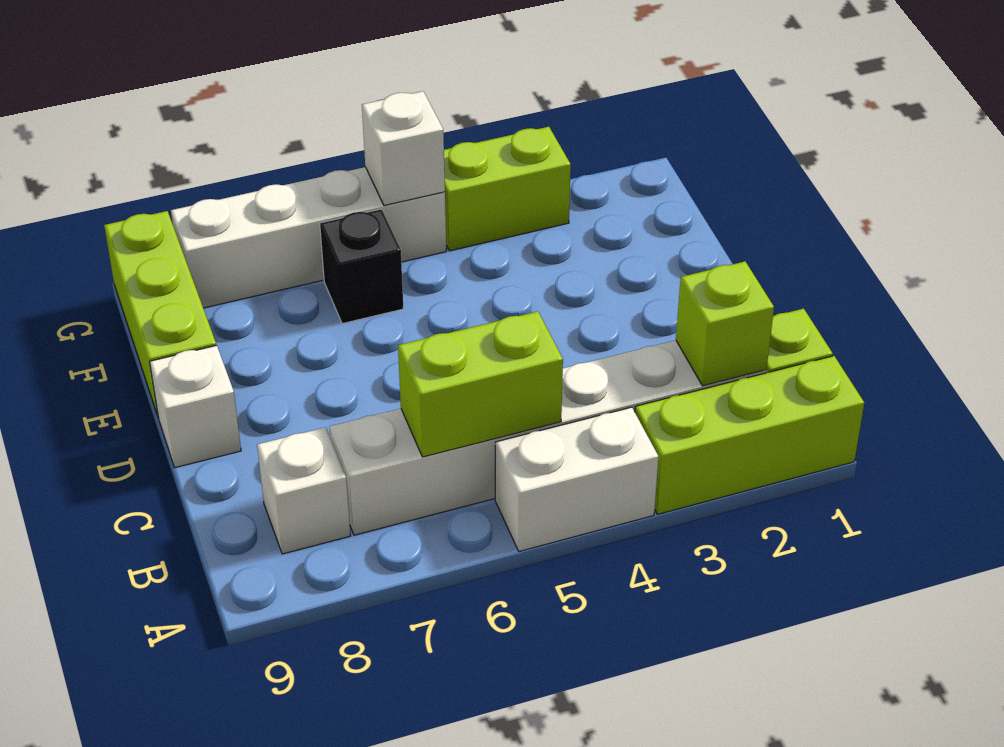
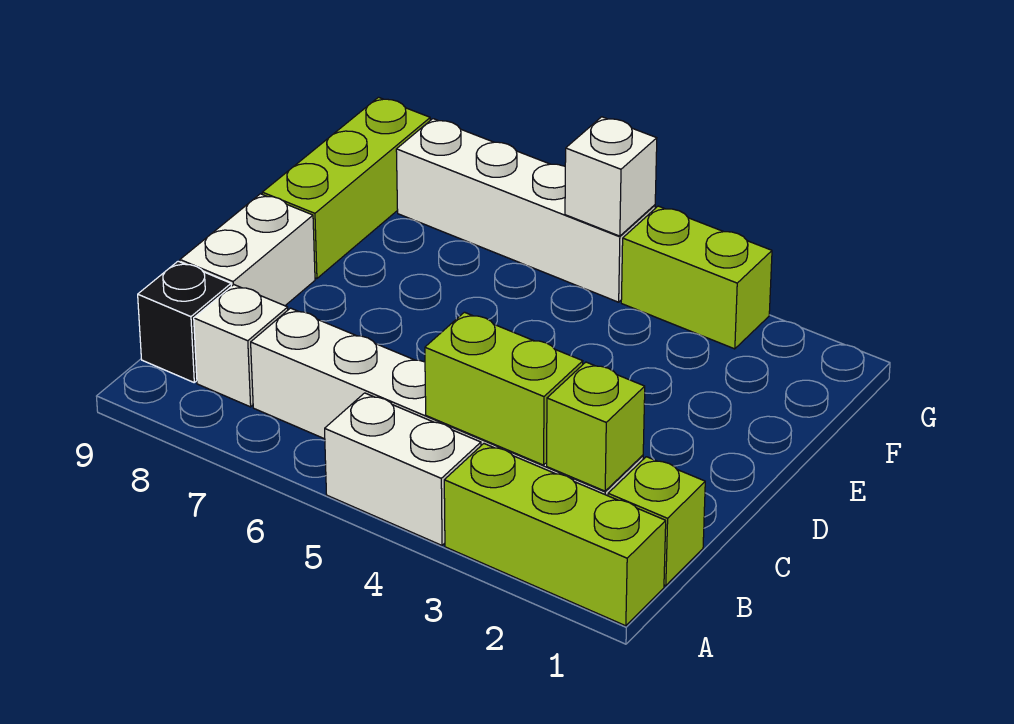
lime 1x2 brick [398,311,563,457] -> lime 1x2 brick moved to [425,312,583,465]
white 1x1 brick [150,345,241,467] -> white 1x2 brick [180,194,315,306]
black 1x1 brick [320,209,403,324] -> black 1x1 brick moved to [138,261,231,382]

